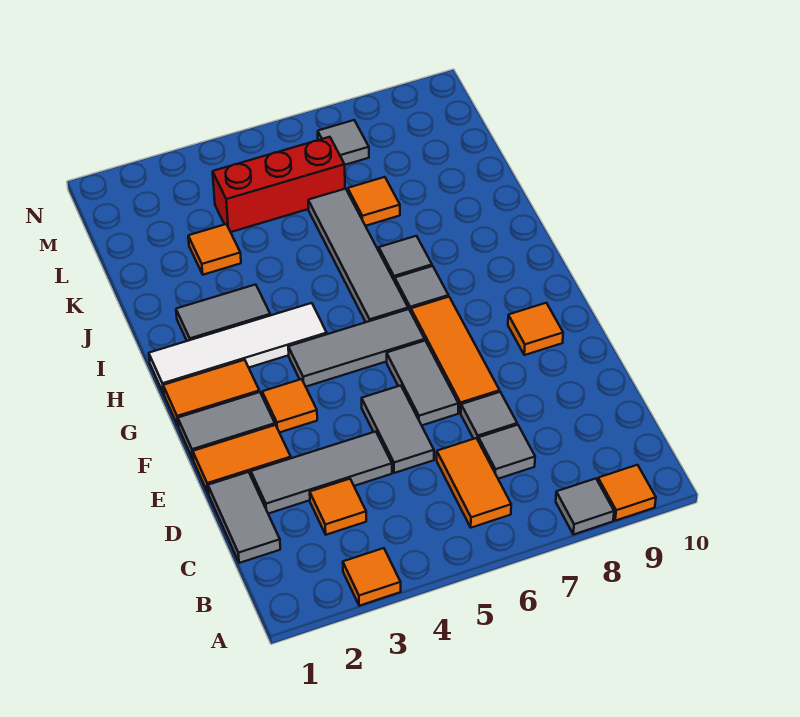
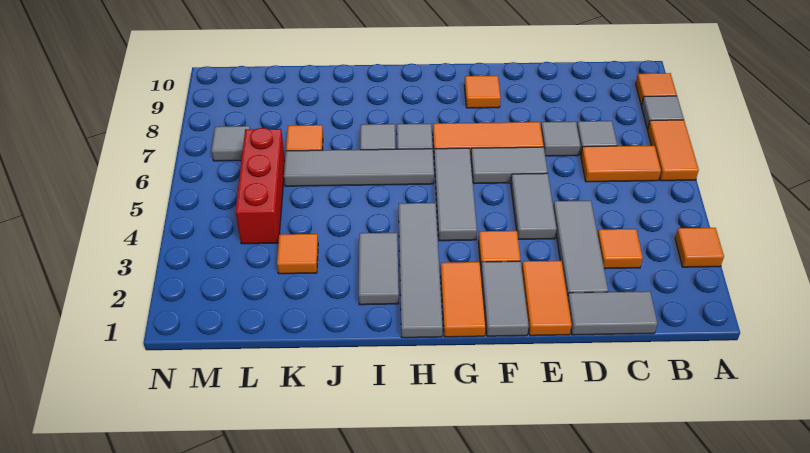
none -> orange 1x2 tile [648,120,699,181]
grey 1x2 tile [362,386,434,473] -> grey 1x2 tile turned to [511,173,557,239]
white 1x4 tile [149,303,327,394] -> grey 1x4 tile [399,203,442,338]

